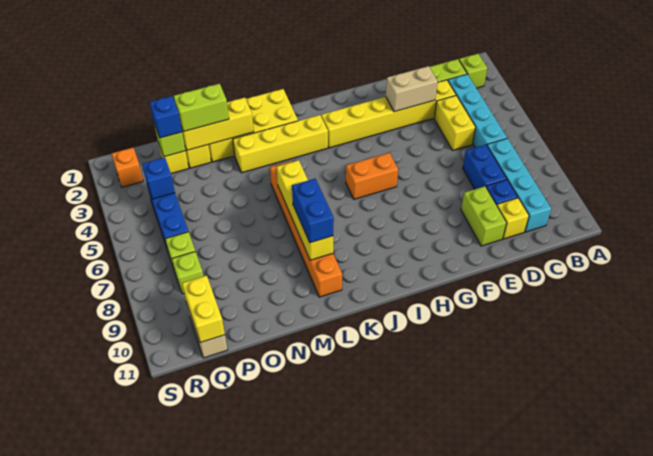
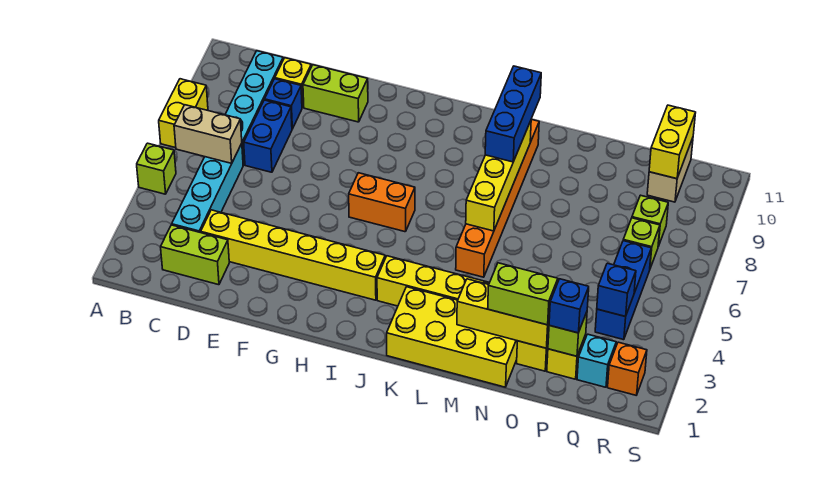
lime 1x1 brick [459,54,487,88] -> lime 1x1 brick moved to [137,143,176,194]
yellow 1x2 brick [434,95,476,150] -> yellow 1x2 brick moved to [159,79,208,148]
tan 1x2 brick [386,66,438,112] -> tan 1x2 brick moved to [174,105,242,163]
lime 1x2 brick [461,186,506,246] -> lime 1x2 brick turned to [303,65,368,122]
blue 1x2 brick [292,179,334,243] -> blue 1x3 brick [485,66,541,162]
none -> cyan 1x1 brick [577,334,616,387]

